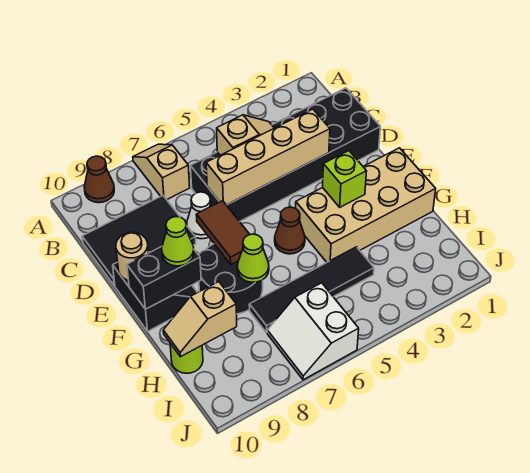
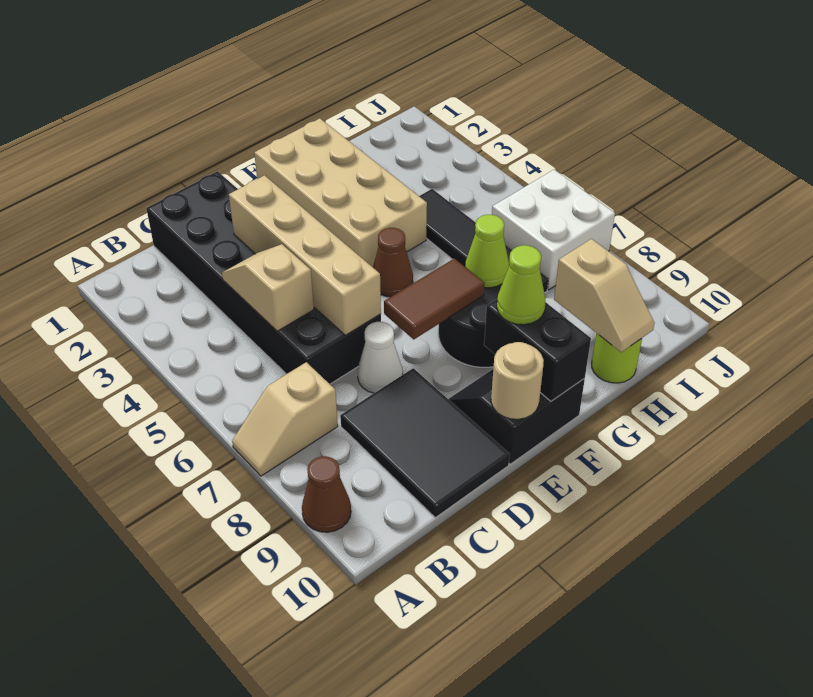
lime 1x1 brick [323,151,367,207] -> none
white 2x2 slope [267,283,359,380] -> white 2x2 brick [492,170,615,290]

